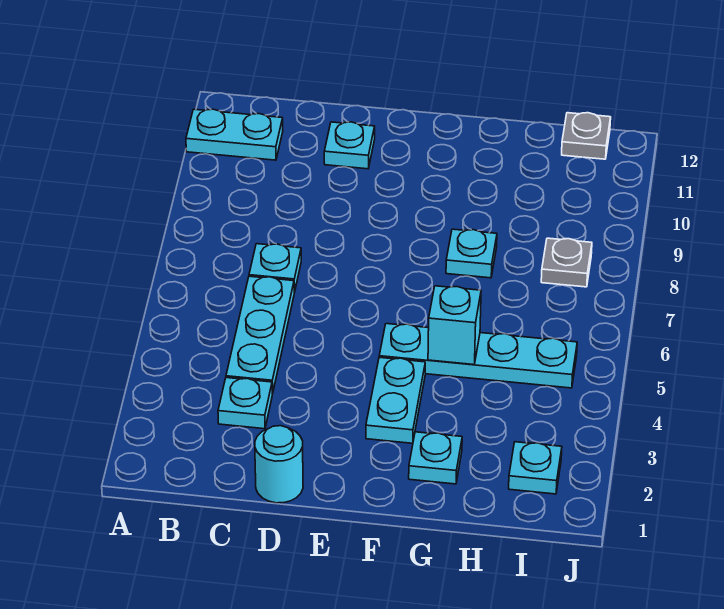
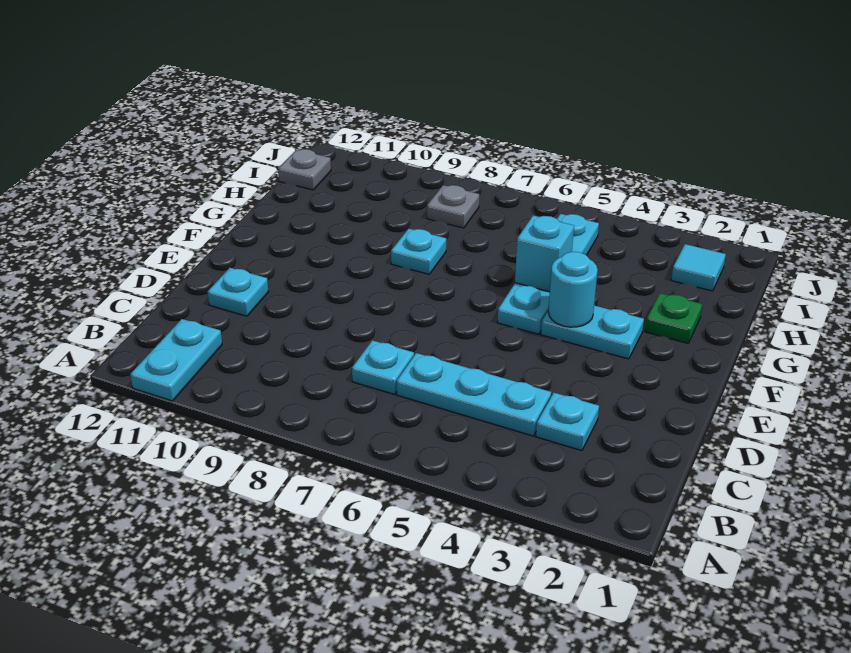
cyan 1x1 round brick [255,426,303,503] -> cyan 1x1 round brick moved to [548,252,598,327]
cyan 1x1 plate [409,432,462,484] -> green 1x1 plate [645,293,702,343]
cyan 1x1 plate [509,442,562,494] -> cyan 1x1 tile [671,244,726,291]

